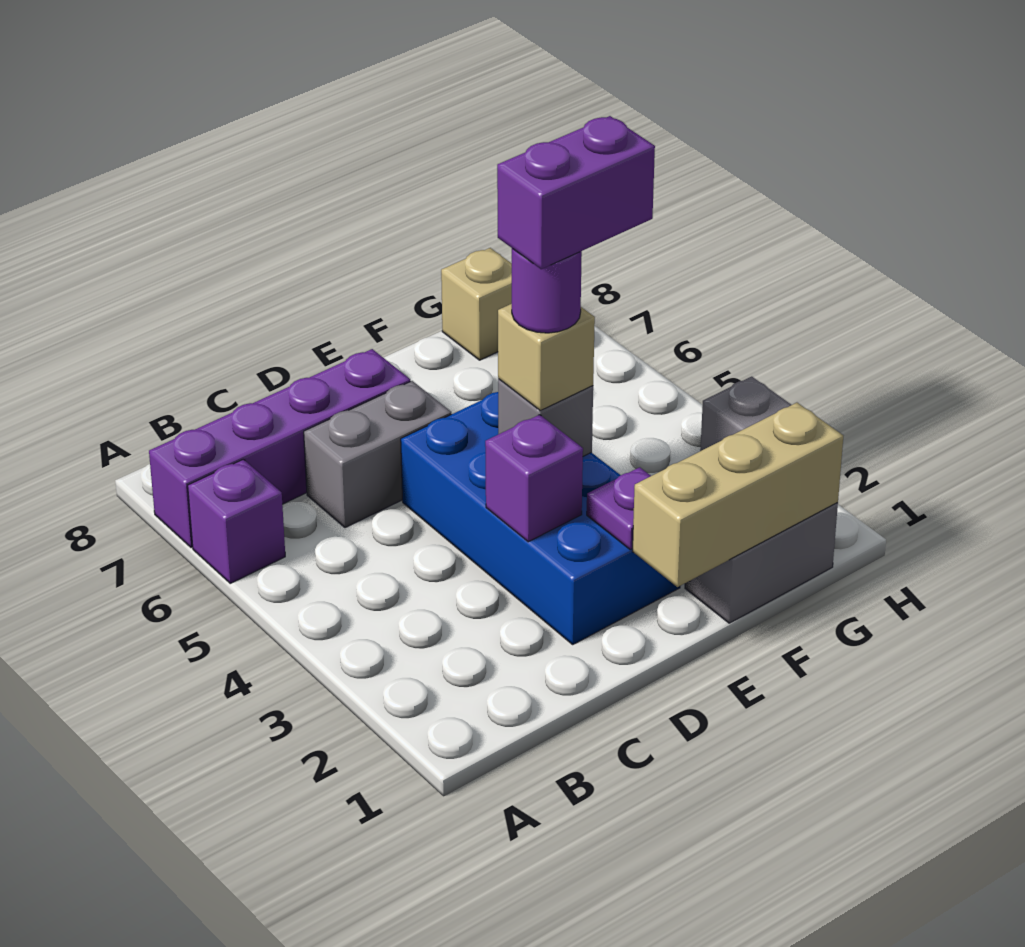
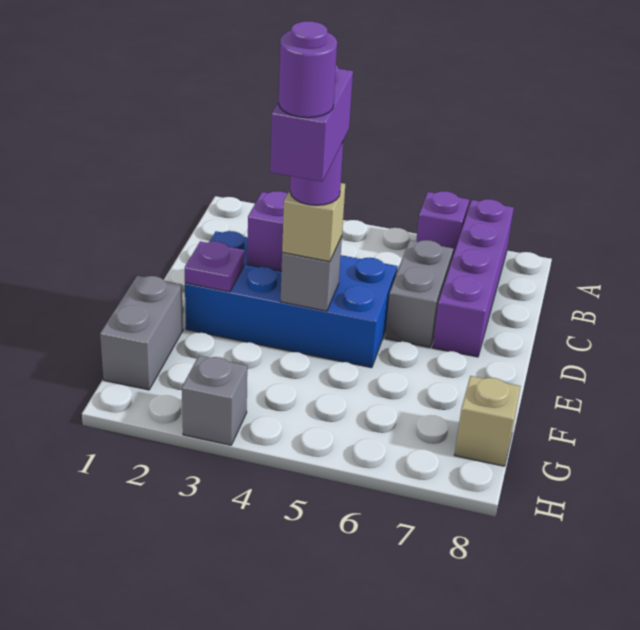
tan 1x3 brick [632,403,843,587] -> none
none -> purple 1x1 round brick [279,21,337,118]

